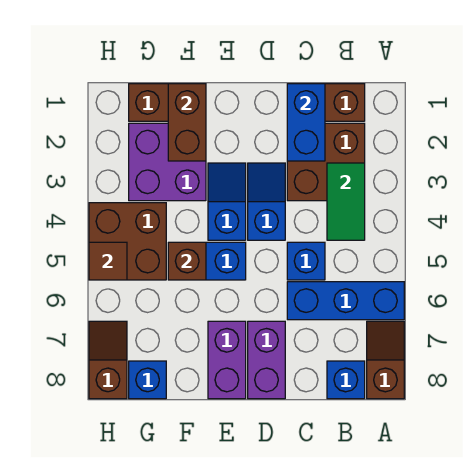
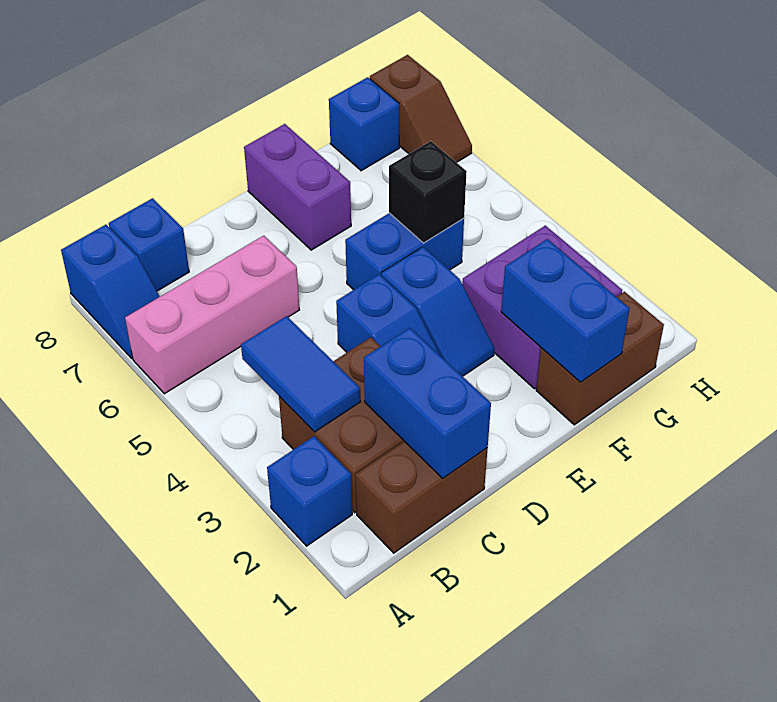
blue 1x3 brick [287,282,404,320] -> pink 1x3 brick [125,236,299,394]
brown 1x2 slope [367,321,404,399] -> blue 1x2 slope [61,225,160,358]
green 1x2 tile [327,163,365,240] -> blue 1x2 tile [241,316,361,432]
blue 1x1 brick [287,242,325,280] -> blue 1x1 brick moved to [267,436,352,546]
purple 1x2 brick [248,321,285,399] -> none
brown 1x2 brick [168,84,206,161] -> blue 1x2 brick [501,239,630,382]
brown 1x1 brick [168,242,206,280] -> black 1x1 brick [389,141,467,243]
brown 2x2 brick [89,203,166,280] -> none
brown 1x1 tile [89,242,127,280] -> none

